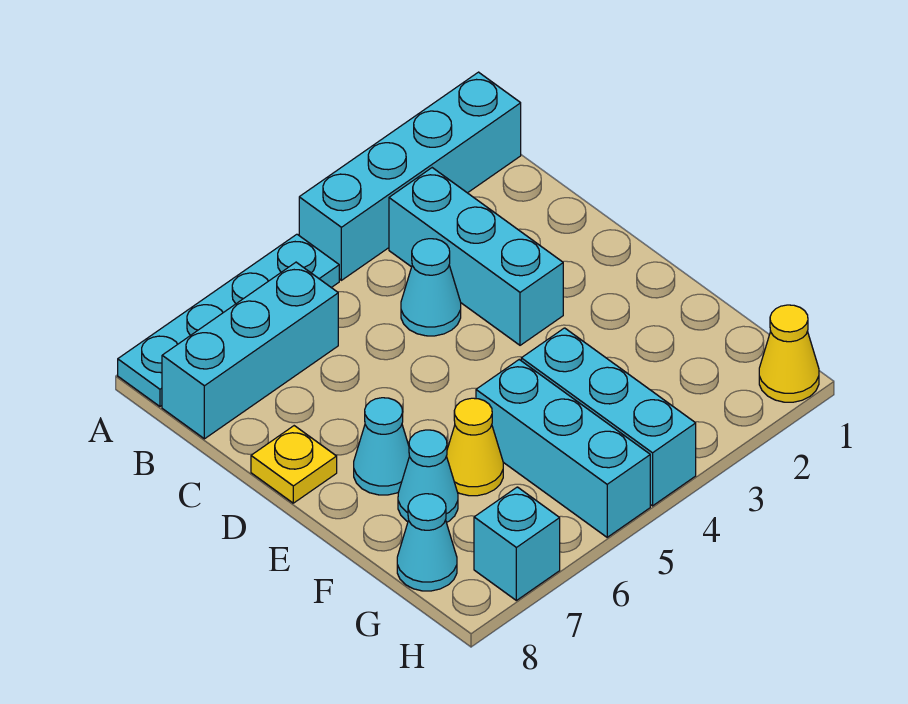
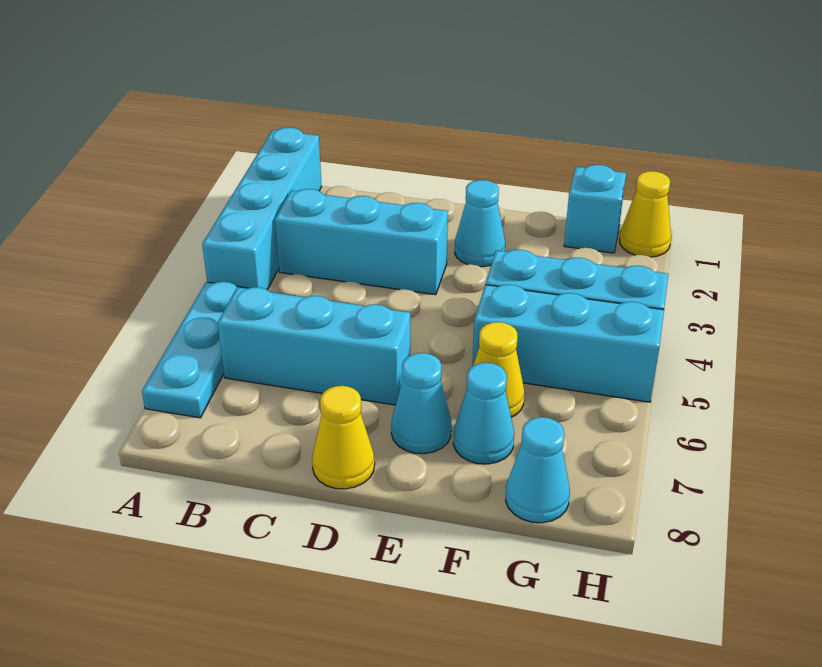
cyan 1x4 plate [118,234,339,406] -> cyan 1x3 plate [142,282,248,418]
cyan 1x3 brick [162,262,338,439] -> cyan 1x3 brick turned to [218,287,410,405]
cyan 1x1 cone [401,239,461,336] -> cyan 1x1 cone moved to [455,180,505,267]
yellow 1x1 plate [251,426,337,503] -> yellow 1x1 cone [312,386,375,489]
cyan 1x1 brick [474,487,560,600] -> cyan 1x1 brick moved to [564,165,626,253]

